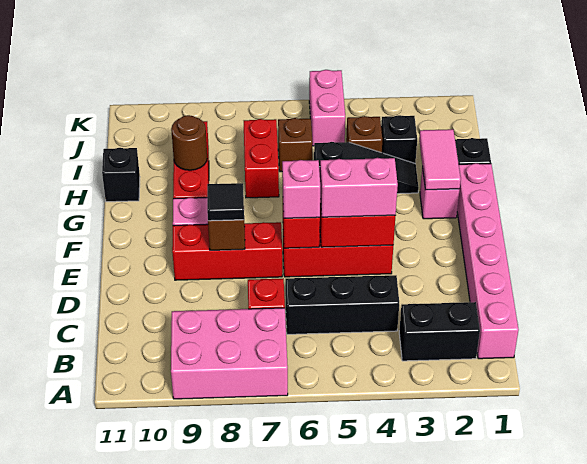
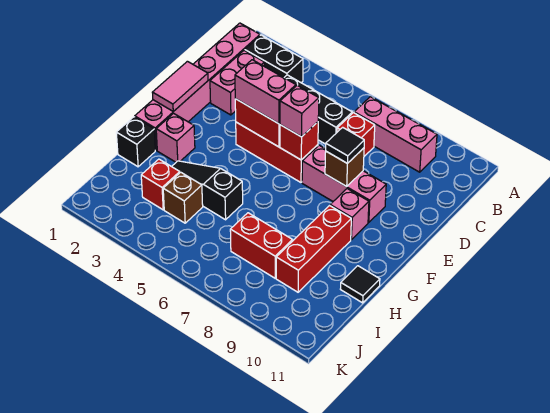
pink 2x3 brick [171,308,288,399] -> pink 1x3 brick [354,97,437,172]
red 1x3 brick [172,222,282,280] -> pink 1x3 brick [302,145,386,223]
pink 1x2 tile [419,129,461,190] -> pink 1x2 tile moved to [152,61,208,111]
red 1x2 brick [244,119,279,198] -> red 1x2 brick turned to [230,213,293,278]
brown 1x1 round brick [171,115,207,170] -> none
black 1x1 brick [102,148,140,202] -> black 1x1 tile [341,266,380,303]
black 1x1 brick [381,115,417,163] -> red 1x1 brick [141,159,180,210]
brown 1x1 brick [278,118,313,172] -> none
pink 1x2 brick [309,70,345,146] -> pink 1x2 brick moved to [210,50,264,115]

